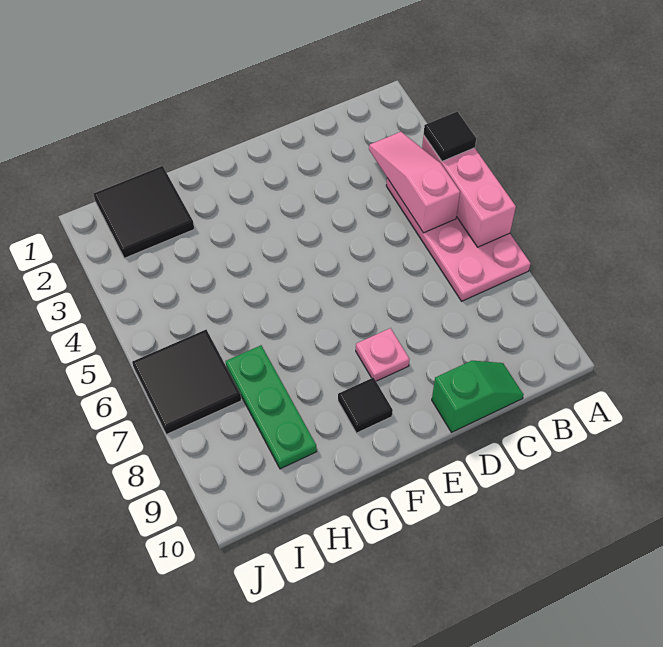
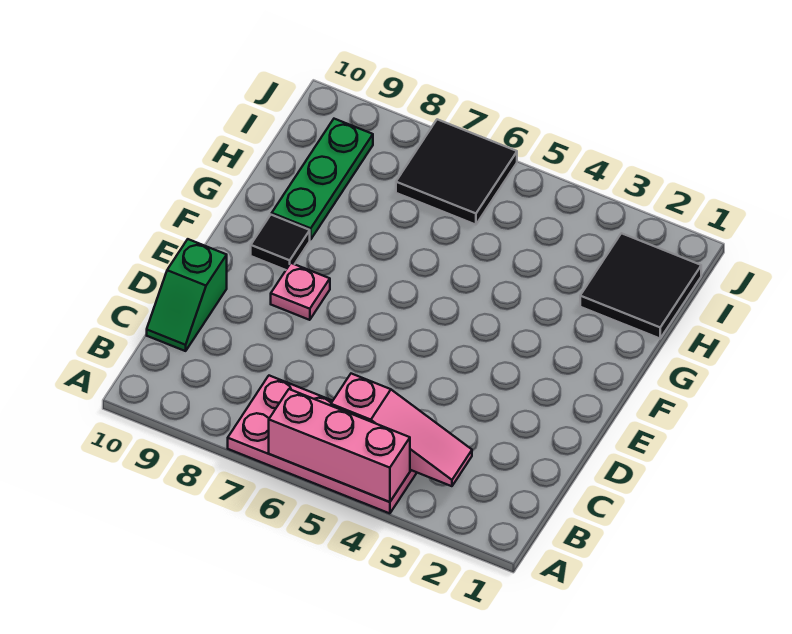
black 1x1 tile [424,112,476,161] -> none
green 1x3 plate [226,345,317,469] -> green 1x3 plate turned to [272,119,373,239]

